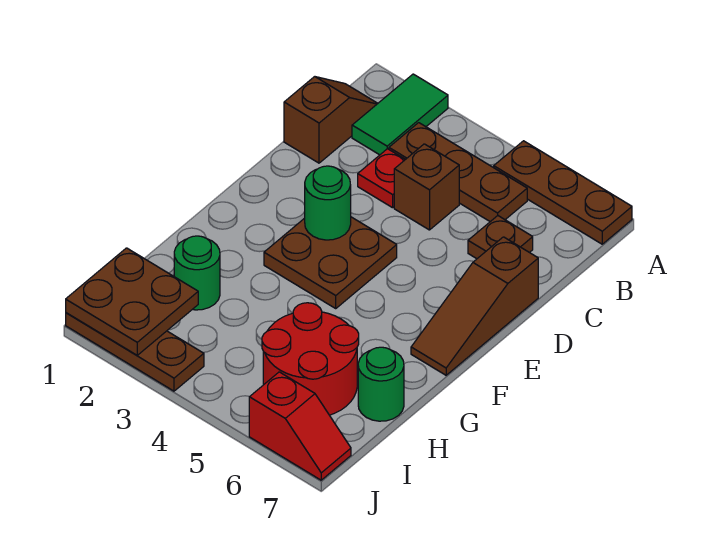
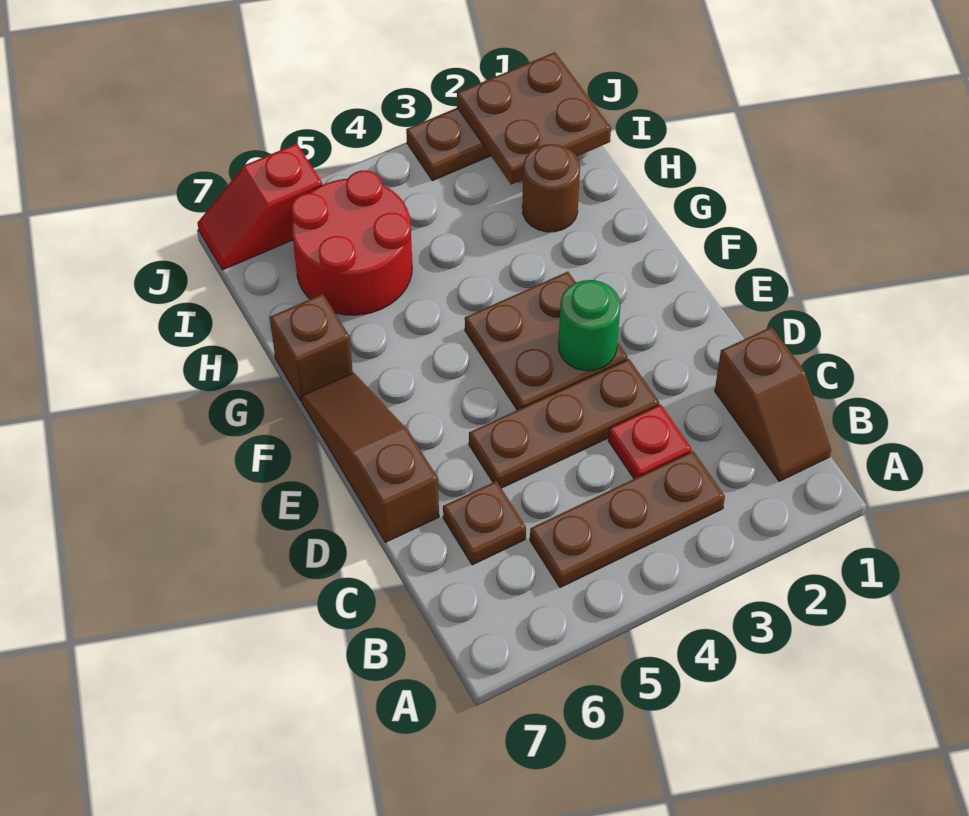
green 1x2 tile [352,74,448,155] -> none
brown 1x3 plate [494,141,632,244] -> brown 1x3 plate moved to [469,359,659,488]
brown 1x1 brick [394,144,459,230] -> brown 1x1 brick moved to [270,294,353,401]
green 1x1 round brick [174,236,220,310] -> brown 1x1 round brick [522,144,580,232]
green 1x1 round brick [358,347,404,421] -> none

